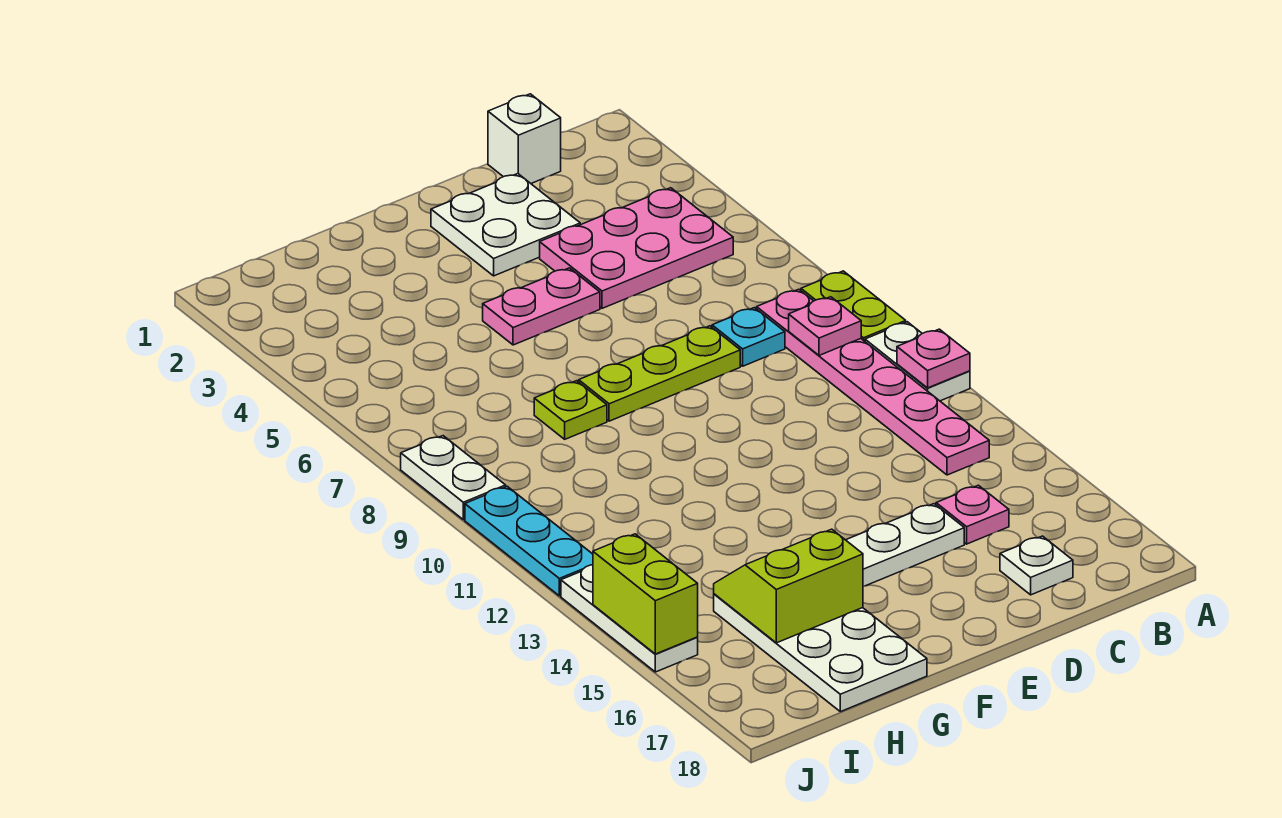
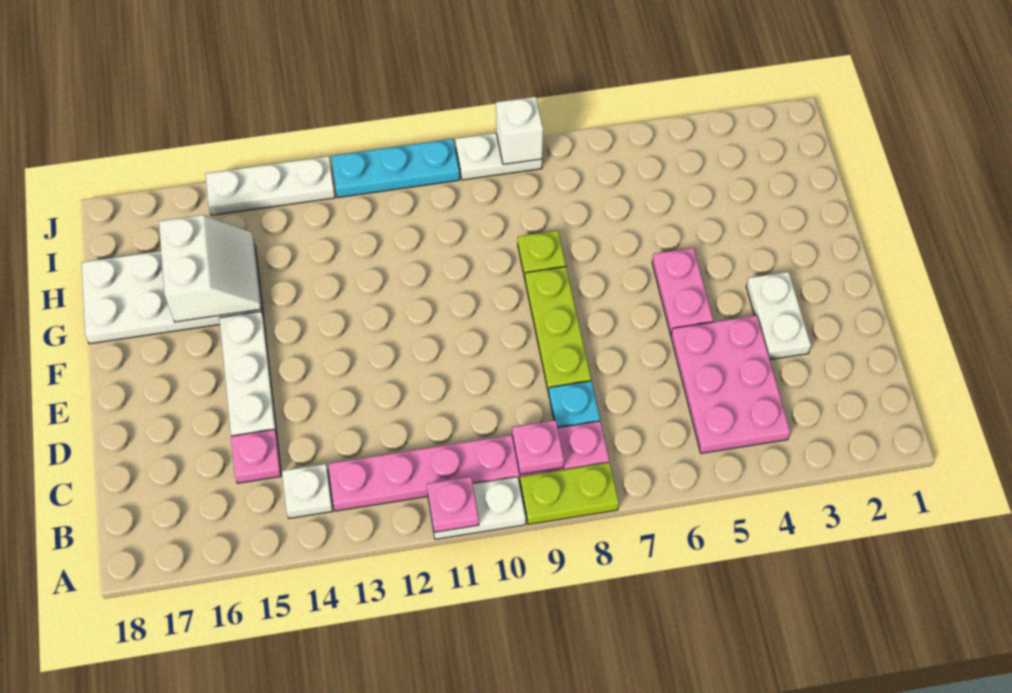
white 1x1 brick [488,94,561,183] -> white 1x1 brick moved to [496,97,543,164]
white 1x1 plate [1000,536,1073,595] -> white 1x1 plate moved to [282,464,333,518]
white 2x2 plate [431,174,580,276] -> white 1x2 plate [746,272,811,359]
lime 2x2 slope [714,529,863,643] -> white 2x2 slope [159,215,261,322]
lime 1x2 brick [593,534,698,654] -> none

